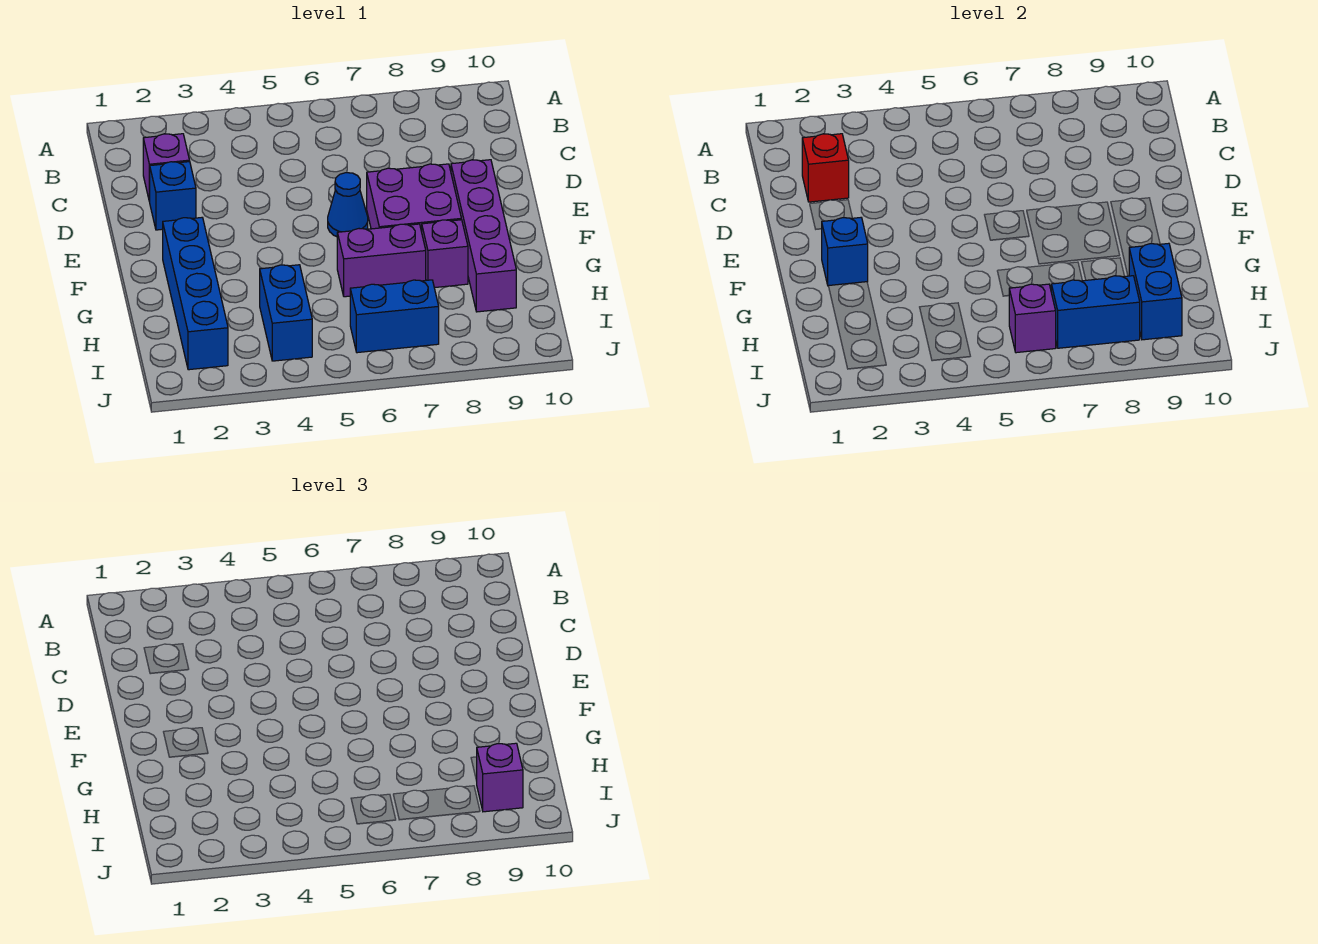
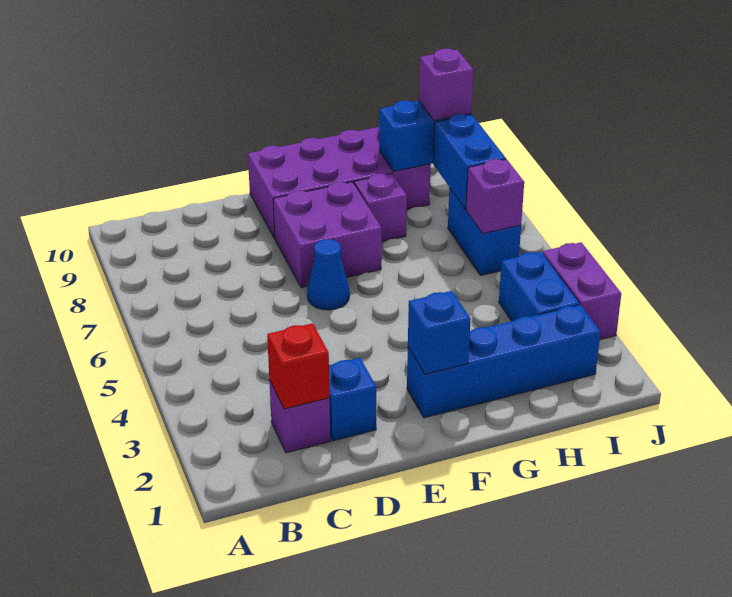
purple 1x4 brick [451,160,516,312] -> purple 2x4 brick [248,127,431,238]
purple 1x2 brick [337,224,426,297] -> purple 1x2 brick moved to [542,242,621,339]
blue 1x2 brick [260,265,312,361] -> blue 1x2 brick turned to [499,252,579,321]

